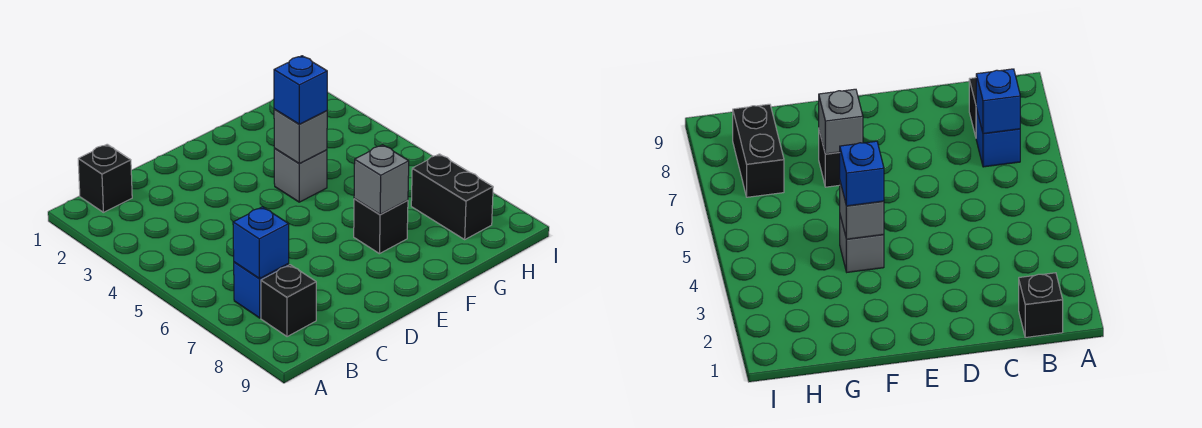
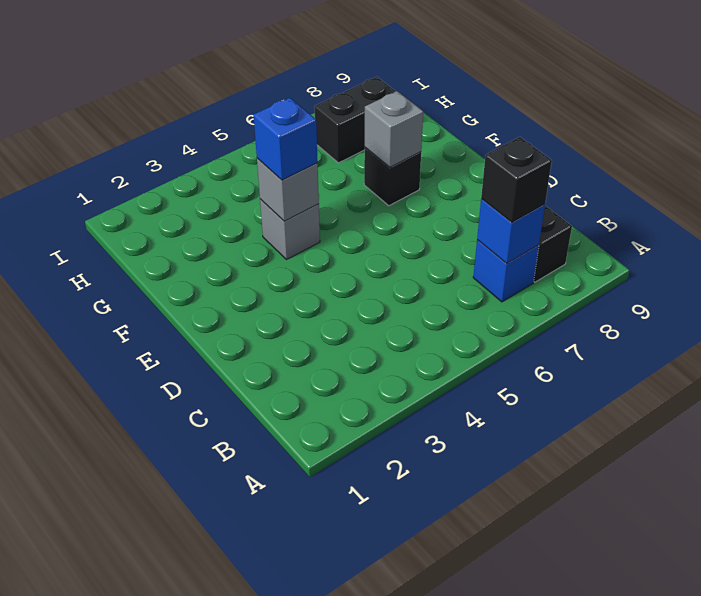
black 1x1 brick [78,144,132,212] -> black 1x1 brick moved to [481,137,552,222]

